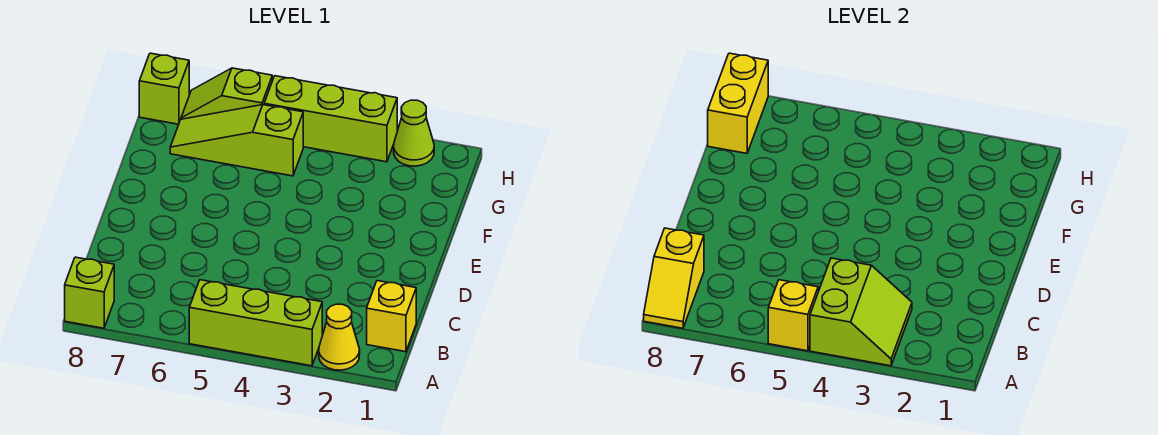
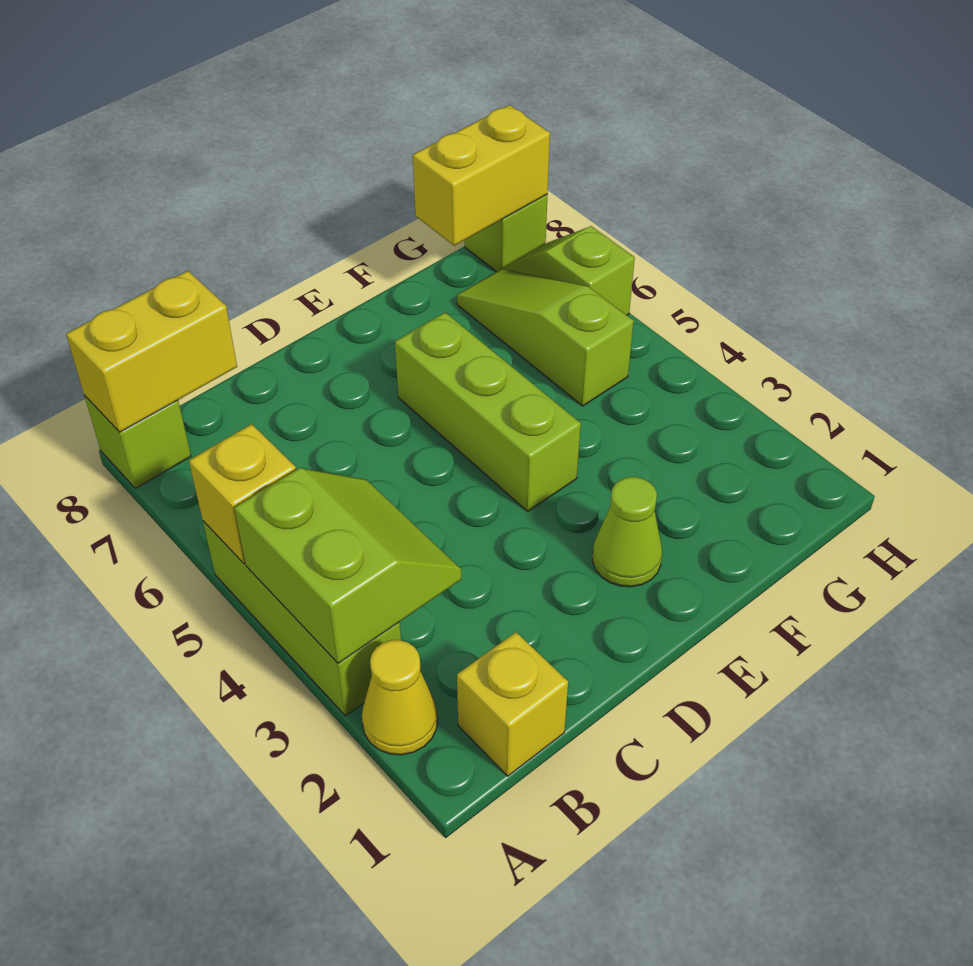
lime 2x2 slope [810,258,912,366] -> lime 2x2 slope turned to [234,468,461,663]
yellow 1x2 slope [644,228,704,328] -> yellow 1x2 brick [66,271,237,432]
lime 1x1 cone [394,100,434,166] -> lime 1x1 cone moved to [592,477,662,587]
lime 1x3 brick [264,76,397,162] -> lime 1x3 brick moved to [395,312,581,511]

